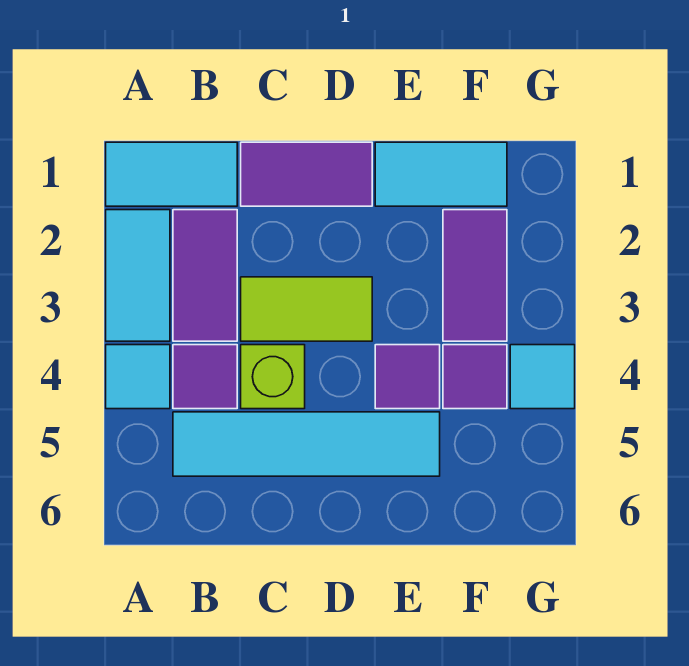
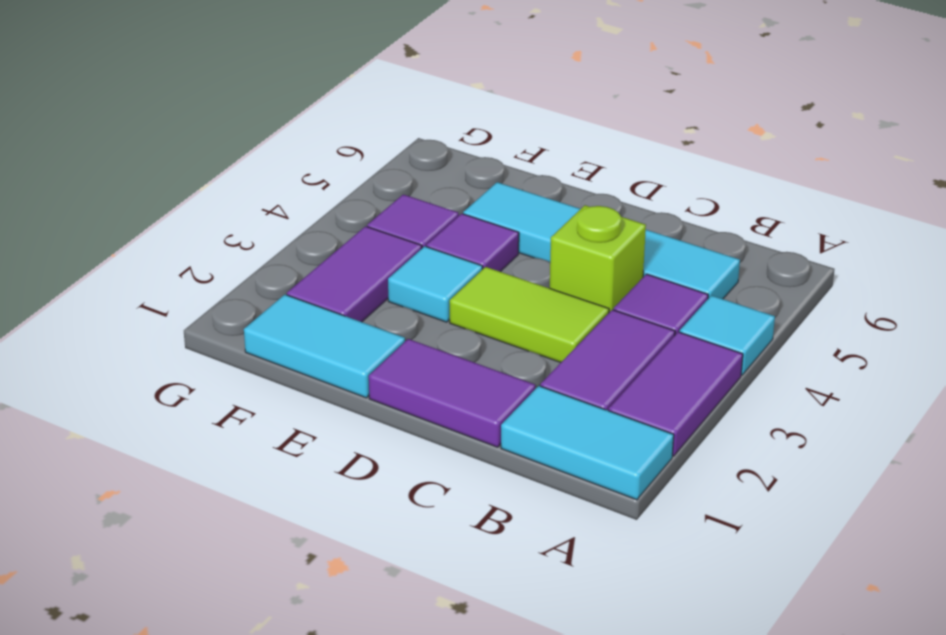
cyan 1x2 tile [106,210,170,341] -> purple 1x2 tile [609,332,743,456]
cyan 1x1 tile [510,345,575,409] -> cyan 1x1 tile moved to [388,246,482,322]

